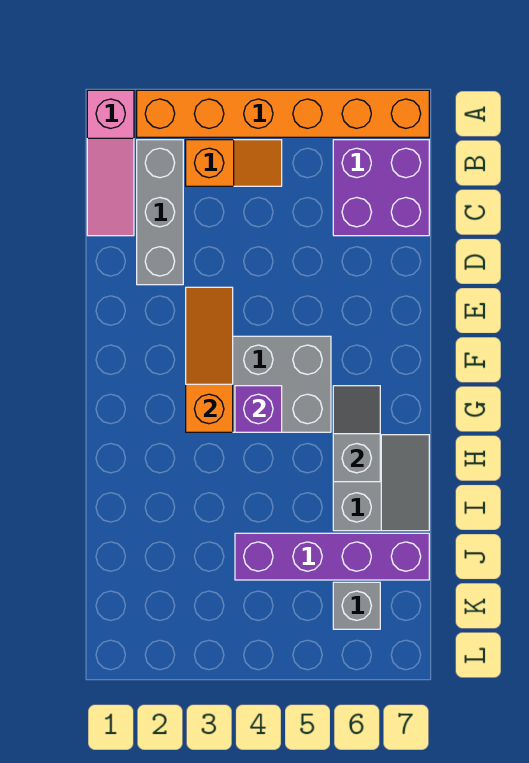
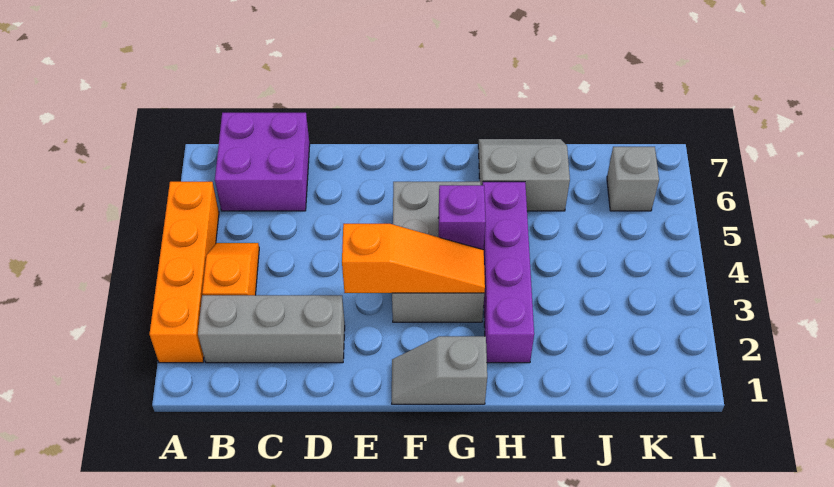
pink 1x3 slope [87,90,134,236] -> none
orange 1x6 brick [137,90,429,137] -> orange 1x4 brick [150,182,219,363]
orange 1x3 slope [186,287,233,432] -> orange 1x3 slope turned to [342,224,485,293]
grey 1x2 slope [333,386,380,482] -> grey 1x2 slope moved to [392,336,487,404]
purple 1x4 brick [235,533,429,580] -> purple 1x4 brick moved to [483,182,534,363]

